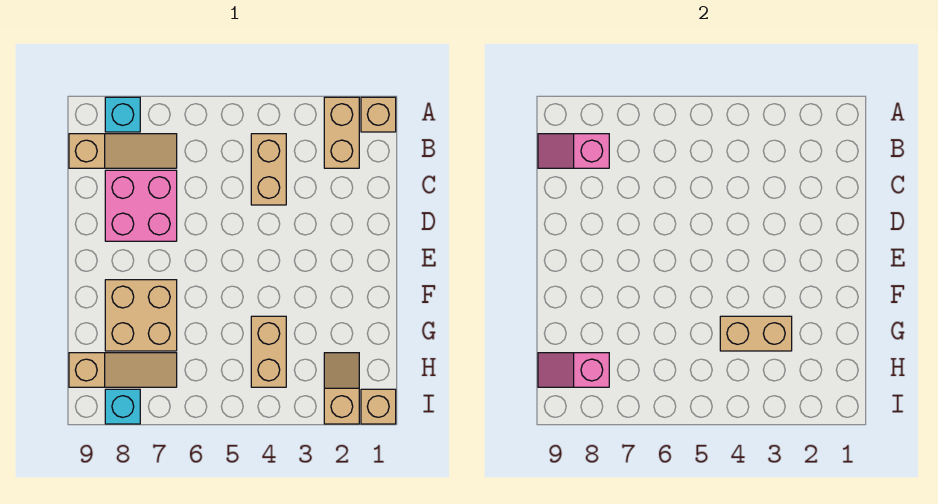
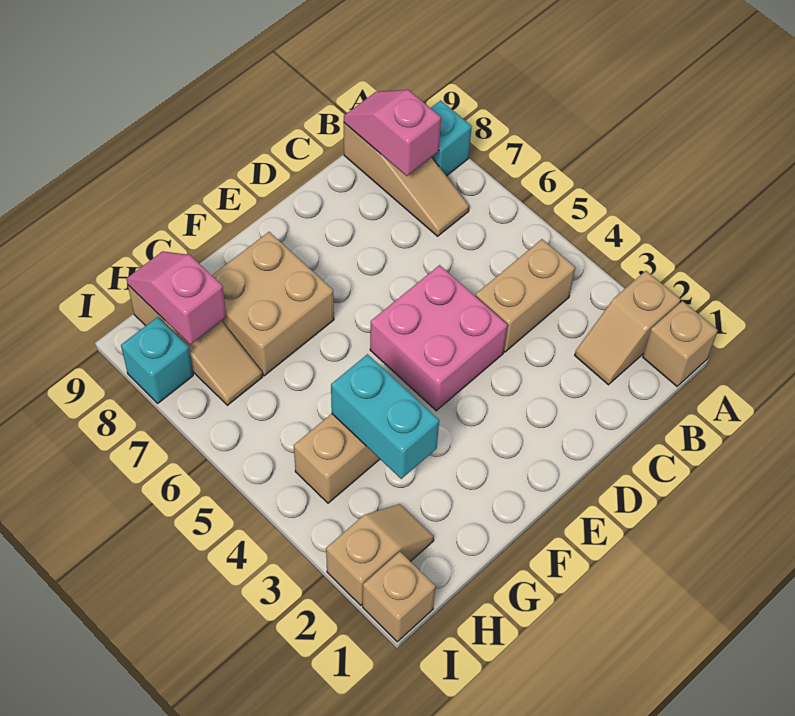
tan 1x2 brick [324,97,359,168] -> tan 1x2 slope [575,271,681,385]
pink 2x2 brick [105,170,177,241] -> pink 2x2 brick moved to [370,265,508,411]
tan 1x2 brick [720,316,792,351] -> cyan 1x2 brick [331,354,439,479]

